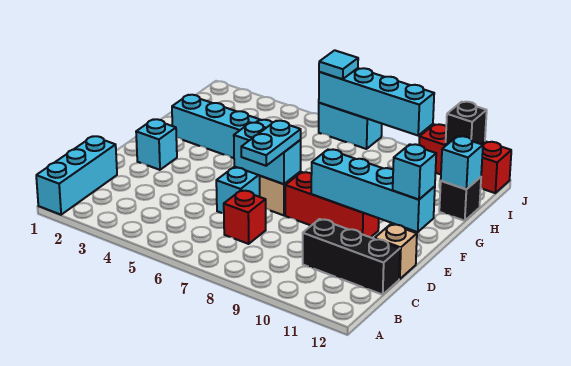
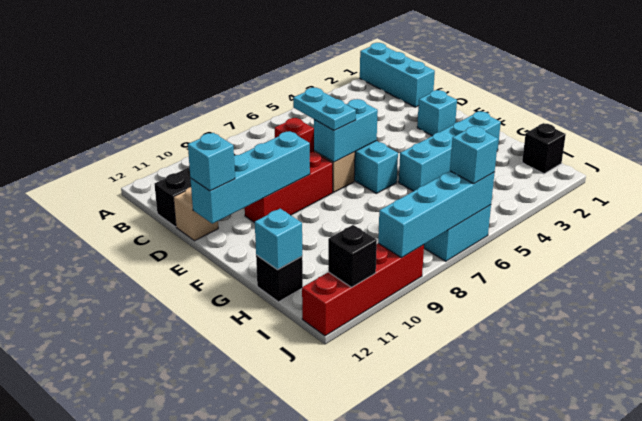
none -> black 1x1 brick [522,123,566,174]
cyan 1x1 tile [319,50,358,79] -> cyan 1x1 brick [450,126,498,184]
red 1x3 brick [419,124,511,193] -> red 1x4 brick [302,243,424,336]

